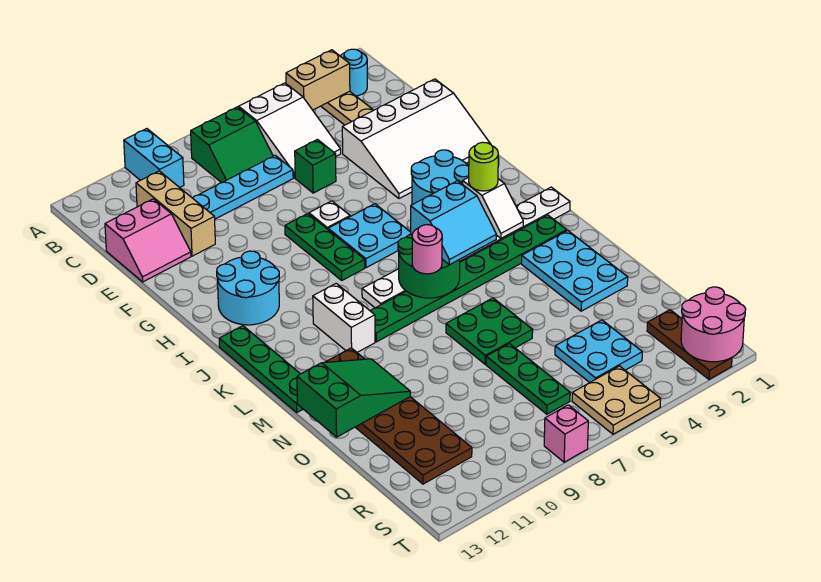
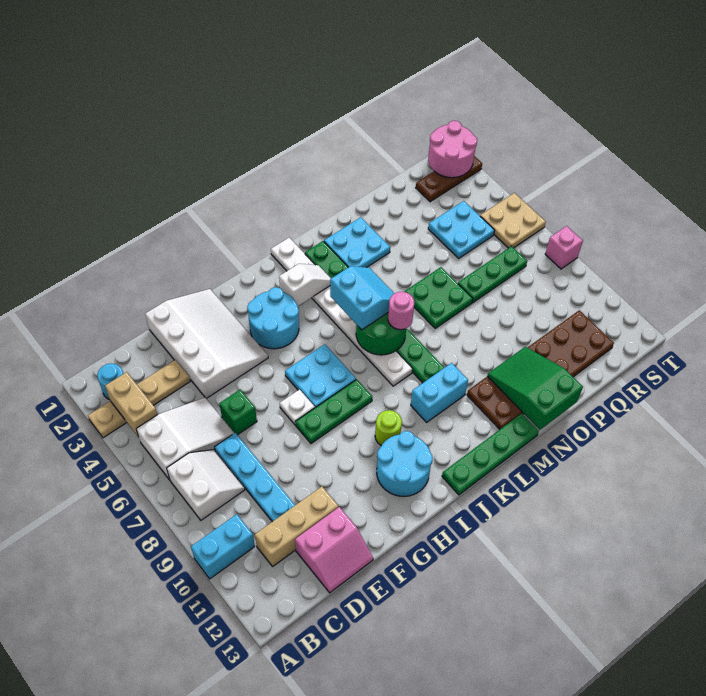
green 2x2 slope [191,107,273,183] -> white 2x2 slope [167,450,245,520]
pink 2x2 slope [105,199,191,282] -> pink 2x2 slope turned to [295,507,373,593]
lime 1x1 round brick [469,142,498,191] -> lime 1x1 round brick moved to [375,410,402,446]
white 1x2 brick [313,283,375,352] -> cyan 1x2 brick [411,363,468,422]
cyan 2x3 plate [522,230,628,311] -> cyan 2x2 plate [324,217,390,268]

